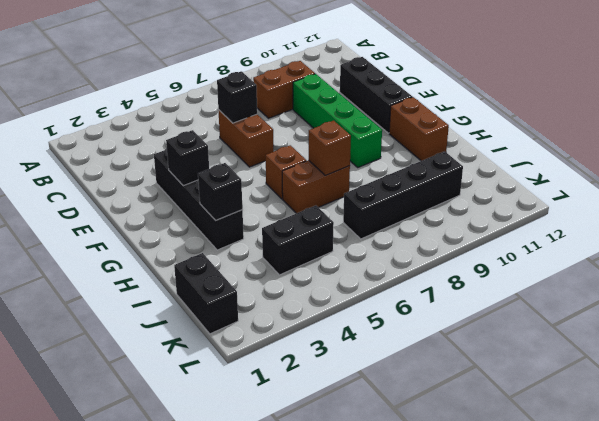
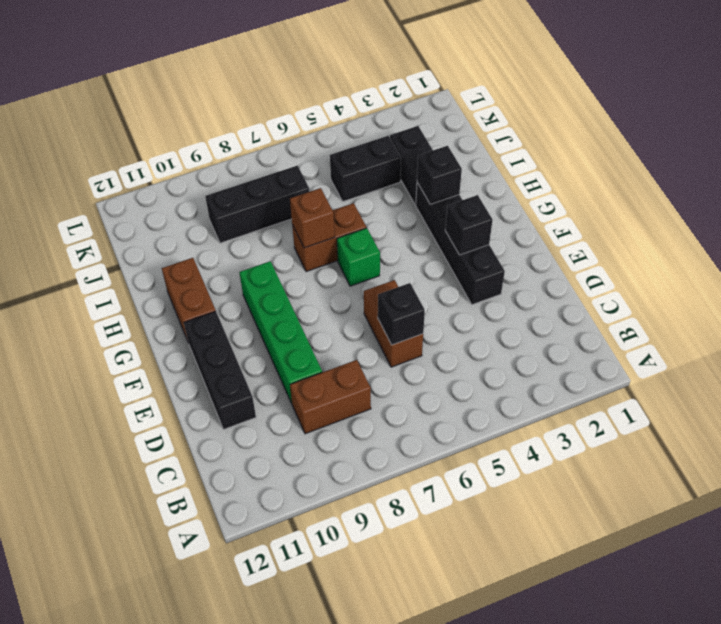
brown 1x1 brick [266,145,306,199] -> green 1x1 brick [337,228,380,286]
black 1x2 brick [174,253,238,334] -> black 1x2 brick moved to [390,126,433,205]
black 1x4 brick [343,151,463,239] -> black 1x3 brick [205,166,310,243]

